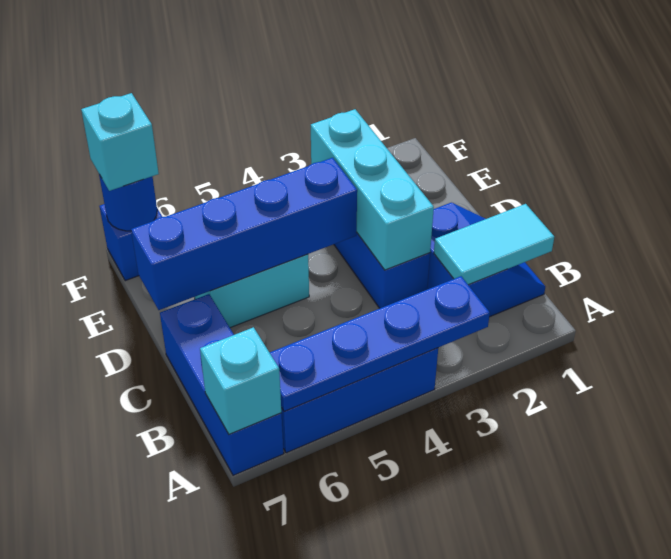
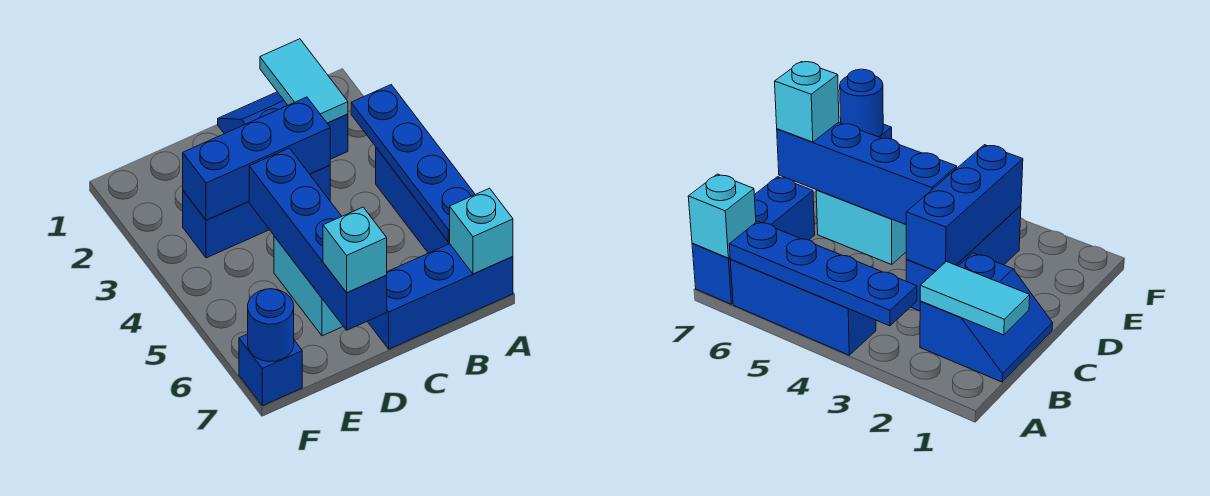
cyan 1x3 brick [311,109,434,270] -> blue 1x3 brick [183,97,330,220]
cyan 1x1 brick [81,93,159,191] -> cyan 1x1 brick moved to [323,207,387,293]

